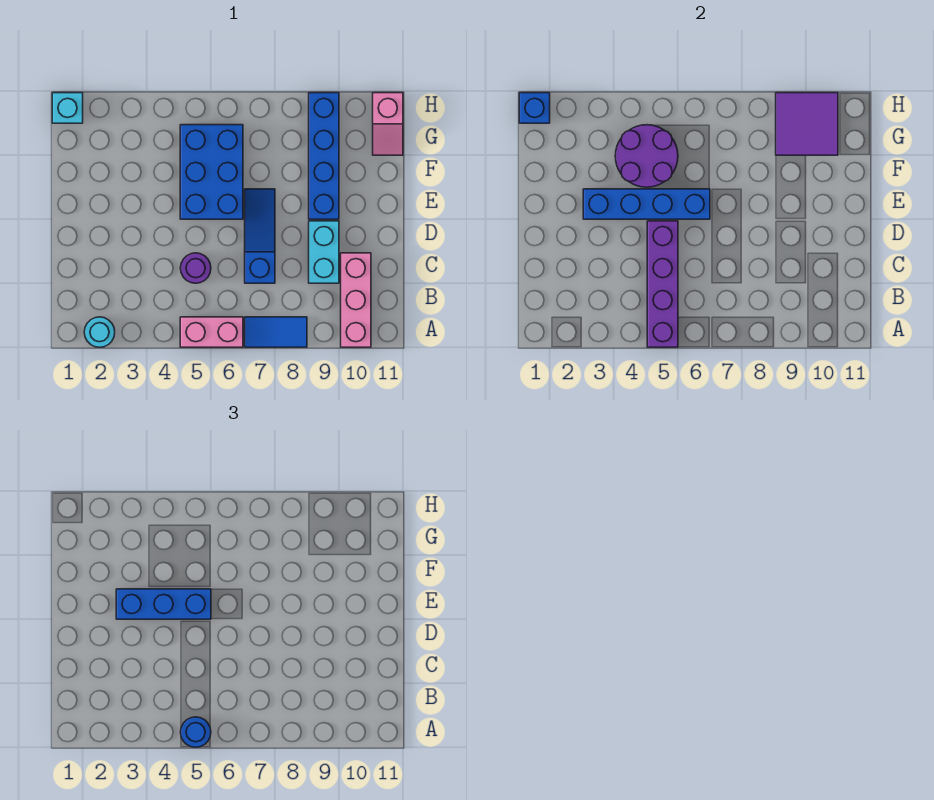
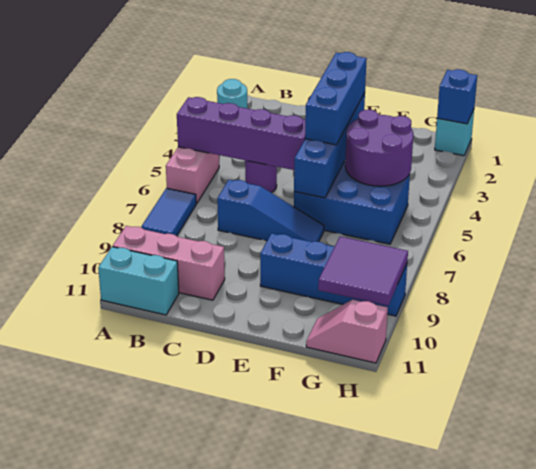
blue 1x1 round brick [180,717,211,747] -> none
cyan 1x2 brick [309,221,339,283] -> cyan 1x2 brick moved to [98,247,179,315]

